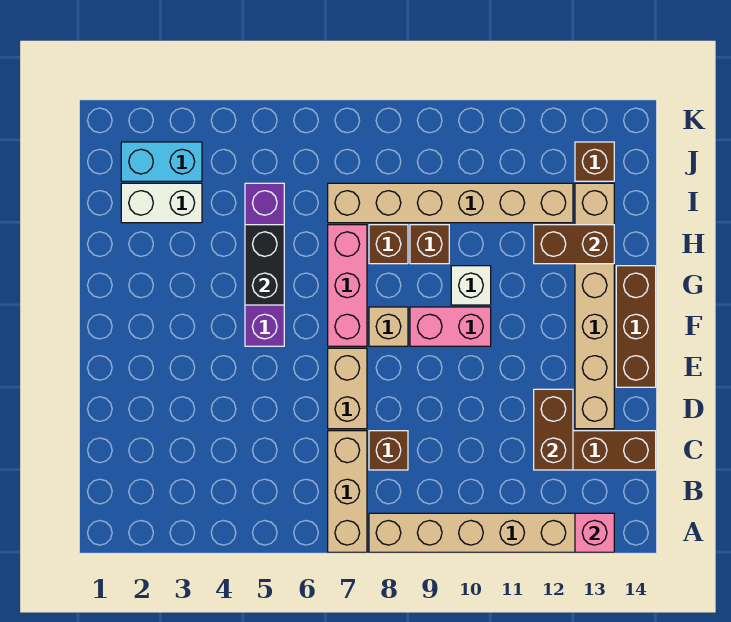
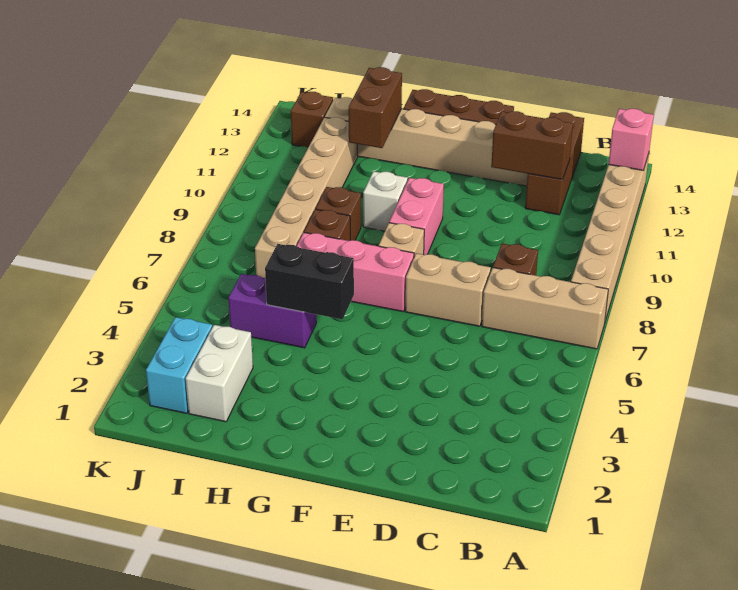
purple 1x4 brick [245,183,284,346] -> purple 1x2 brick [229,274,316,348]

